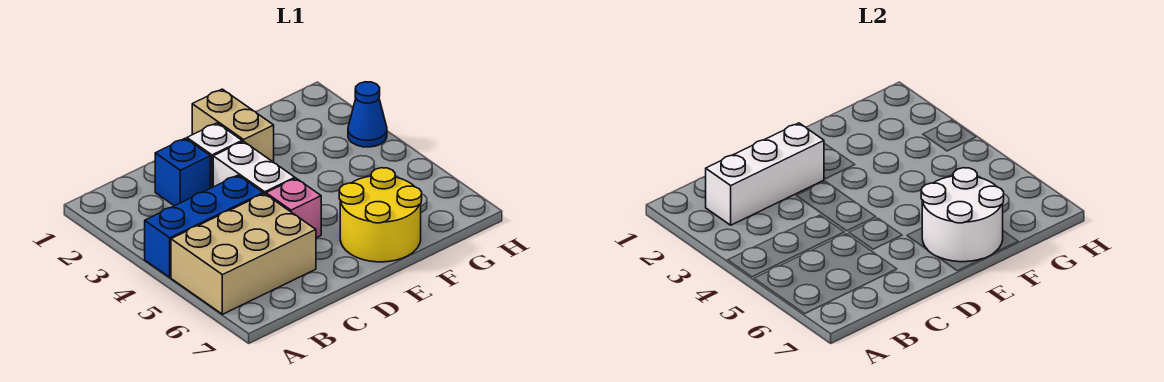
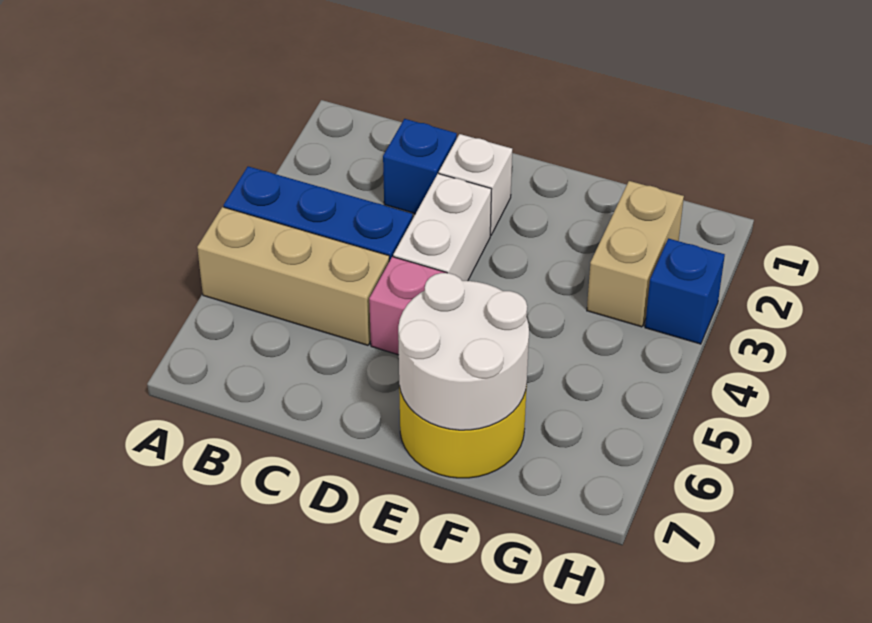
tan 2x3 brick [171,194,316,314] -> tan 1x3 brick [197,207,389,345]
white 1x3 brick [706,123,824,225] -> none
tan 1x2 brick [192,89,274,162] -> tan 1x2 brick moved to [587,181,684,327]
blue 1x1 cone [348,82,387,147] -> blue 1x1 brick [645,238,725,344]

